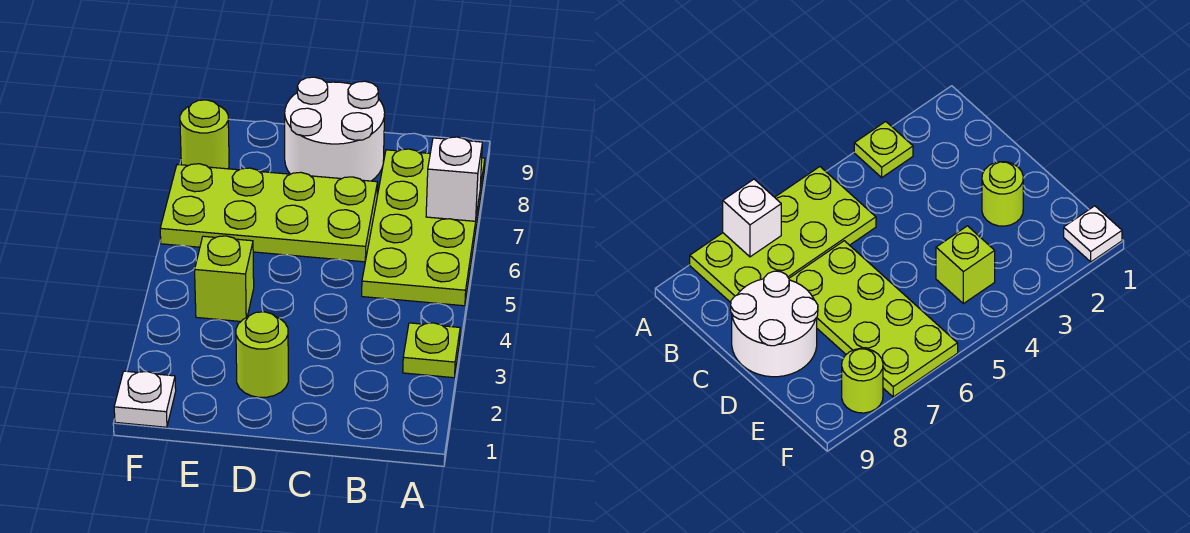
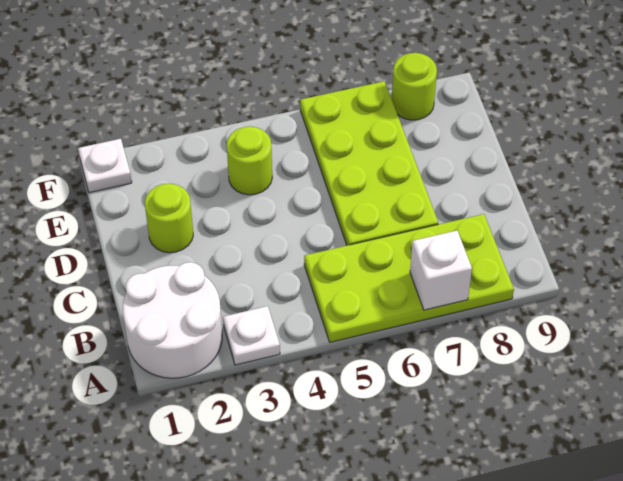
lime 1x1 plate [403,323,460,378] -> white 1x1 plate [223,306,280,365]
white 2x2 round brick [285,77,385,181] -> white 2x2 round brick moved to [123,262,222,378]
lime 1x1 brick [195,236,254,321] -> lime 1x1 round brick [227,126,272,195]

